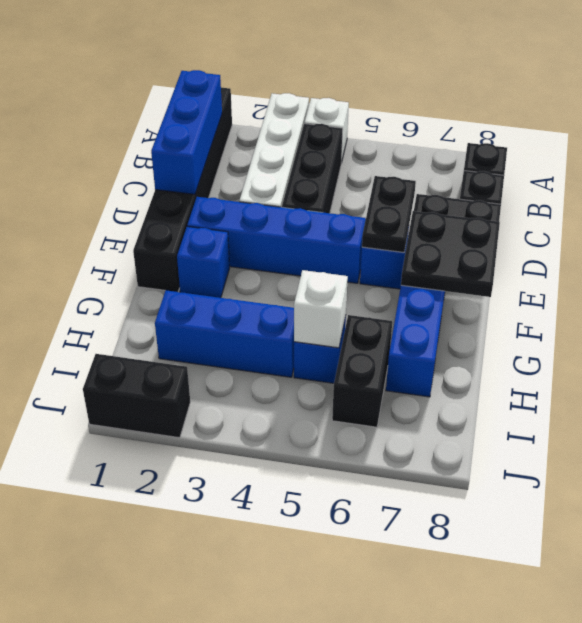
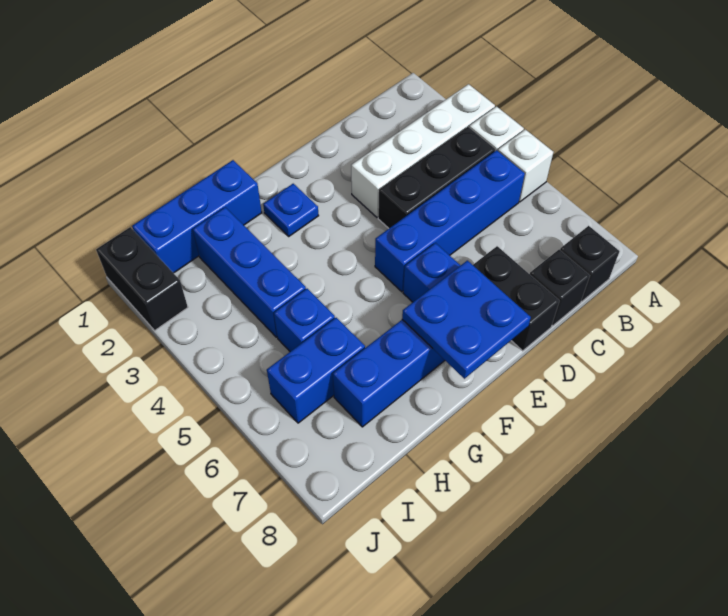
black 1x6 brick [133,88,232,292] -> none
blue 1x3 brick [151,70,222,194] -> blue 1x3 brick moved to [132,160,262,273]
black 1x2 plate [362,176,416,252] -> none
blue 1x4 brick [187,197,366,283] -> blue 1x4 brick turned to [375,150,525,292]
black 2x2 plate [401,211,500,297] -> blue 2x2 plate [402,261,531,379]
blue 1x1 brick [177,227,230,298] -> blue 1x1 plate [263,184,319,236]
white 1x1 brick [294,270,348,348] -> white 1x1 brick moved to [498,129,553,202]
black 1x2 brick [332,315,392,427] -> blue 1x2 brick [267,318,365,423]

